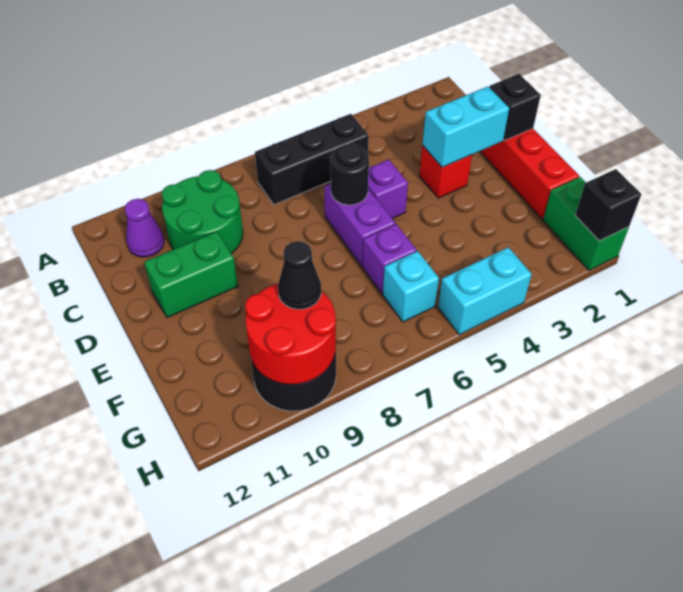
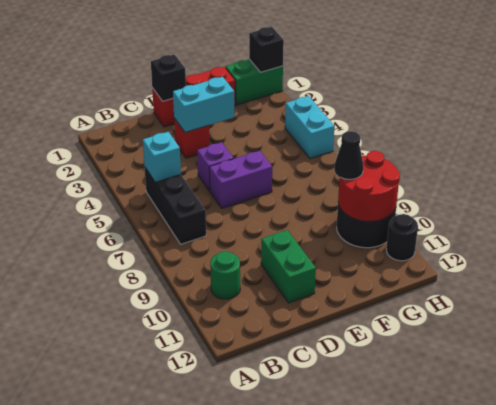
green 2x2 round brick [162,170,243,254] -> green 1x1 round brick [210,251,240,299]
purple 1x1 cone [125,199,164,257] -> none
cyan 1x2 brick [422,87,509,167] -> cyan 1x2 brick turned to [173,77,234,133]
black 1x1 round brick [331,144,369,205] -> black 1x1 round brick moved to [386,214,418,261]
purple 1x1 brick [363,224,417,293] -> none
cyan 1x1 brick [383,251,439,322] -> cyan 1x1 brick moved to [143,132,181,182]

